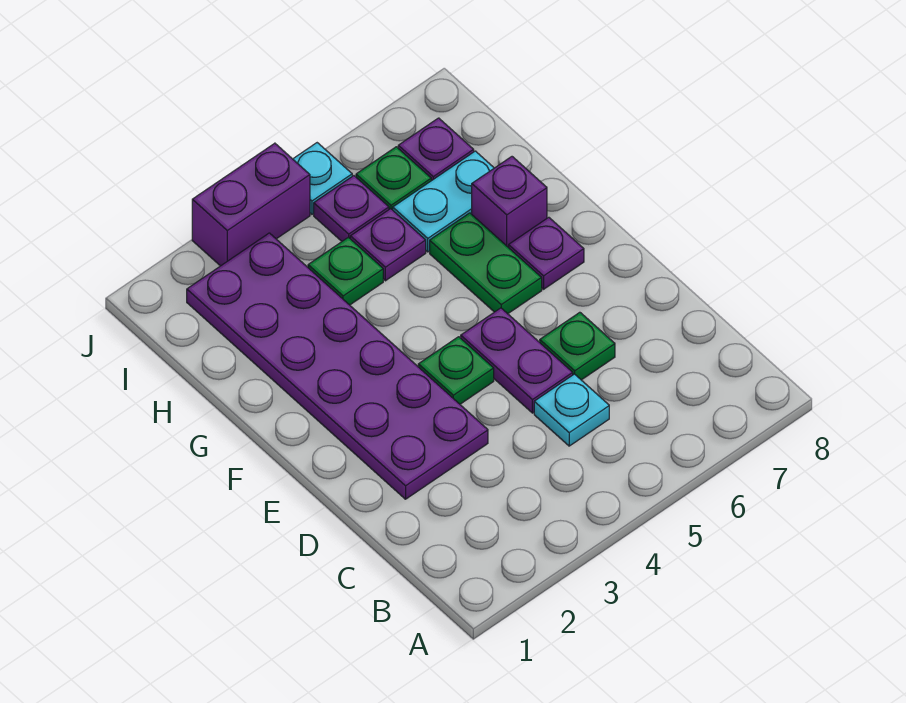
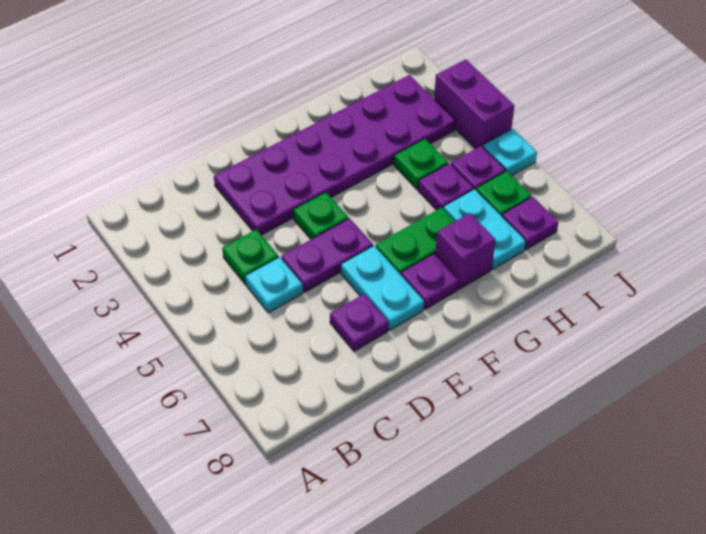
green 1x1 plate [540,312,615,380] -> green 1x1 plate moved to [222,230,279,284]
none -> purple 1x1 plate [330,294,389,351]
none -> cyan 1x2 plate [341,246,424,330]

